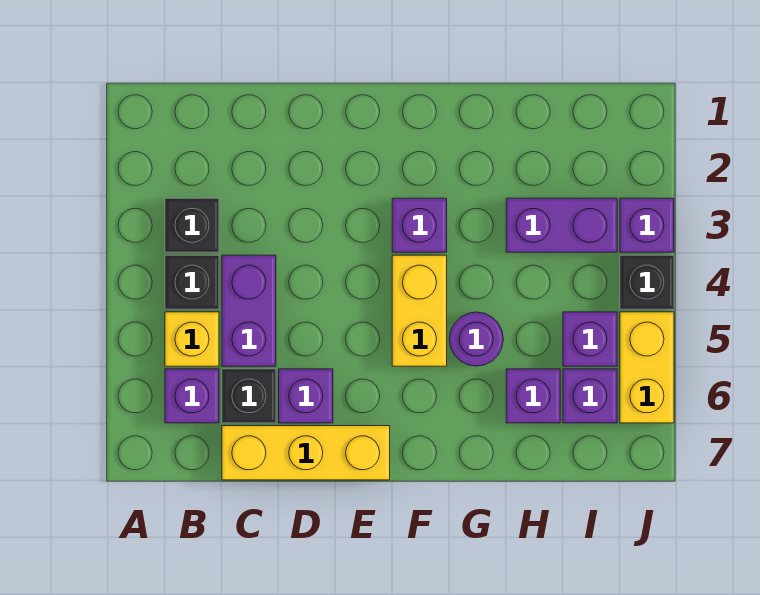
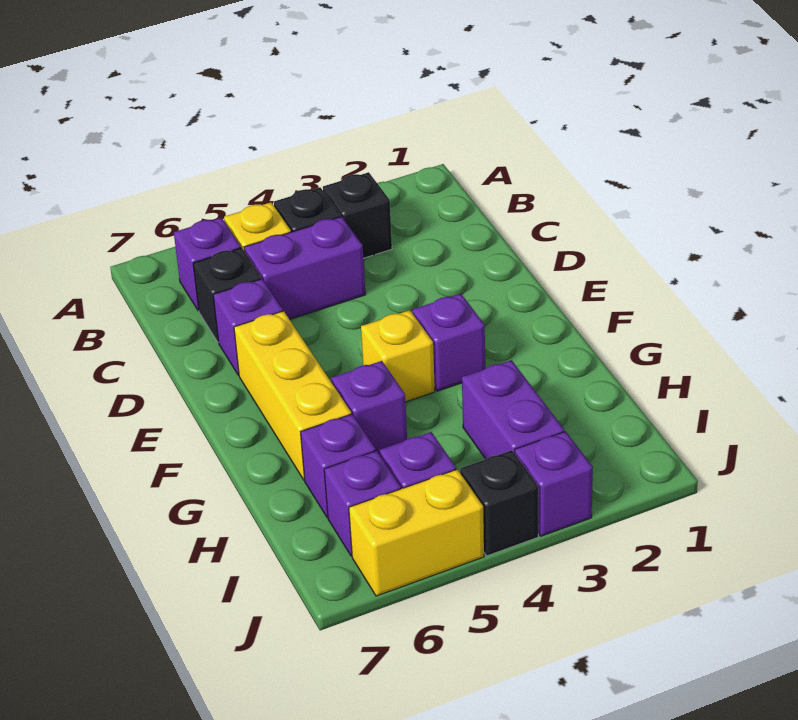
yellow 1x3 brick [222,426,390,480] -> yellow 1x3 brick moved to [234,311,351,480]
yellow 1x2 brick [392,255,447,366] -> yellow 1x1 brick [361,310,435,402]
purple 1x1 round brick [449,312,503,366] -> purple 1x1 brick [331,361,407,454]

